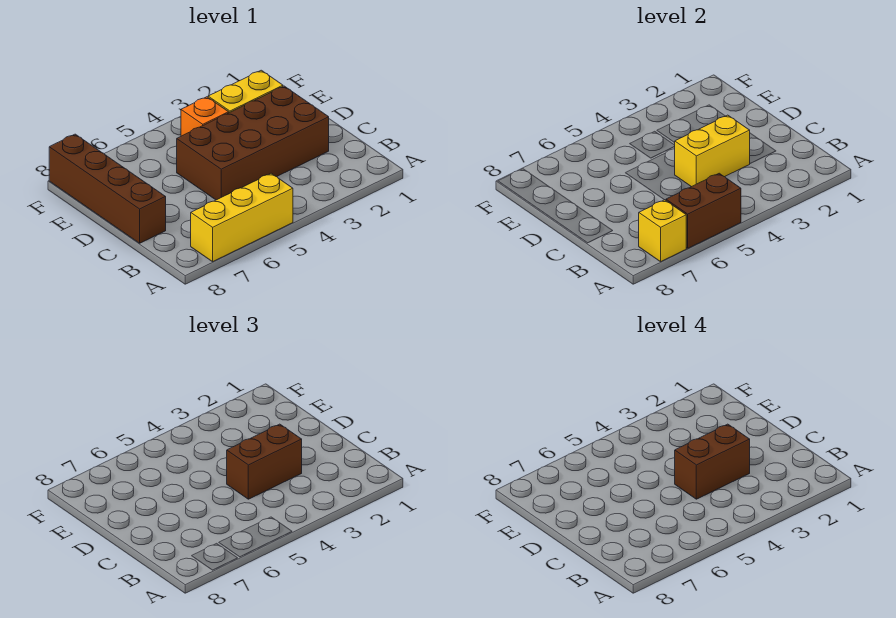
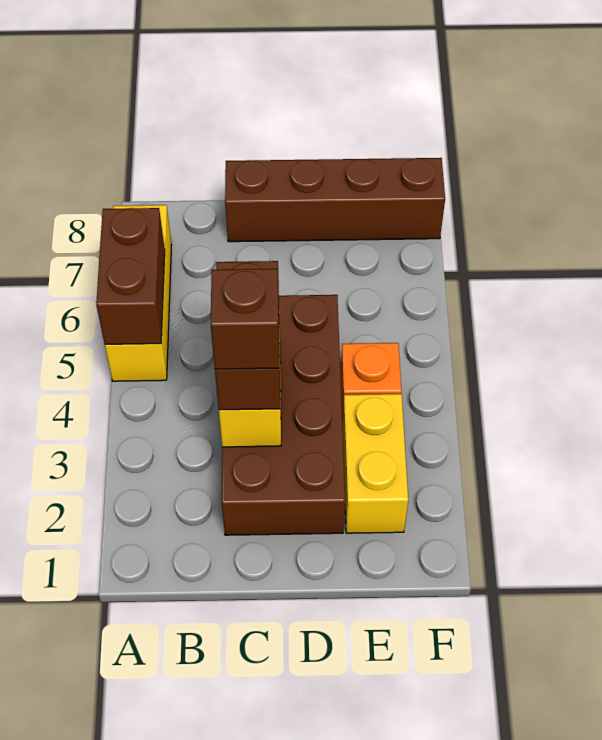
yellow 1x1 brick [639,200,687,262] -> none
brown 1x2 brick [675,424,750,499] -> brown 1x1 brick [211,269,279,369]

